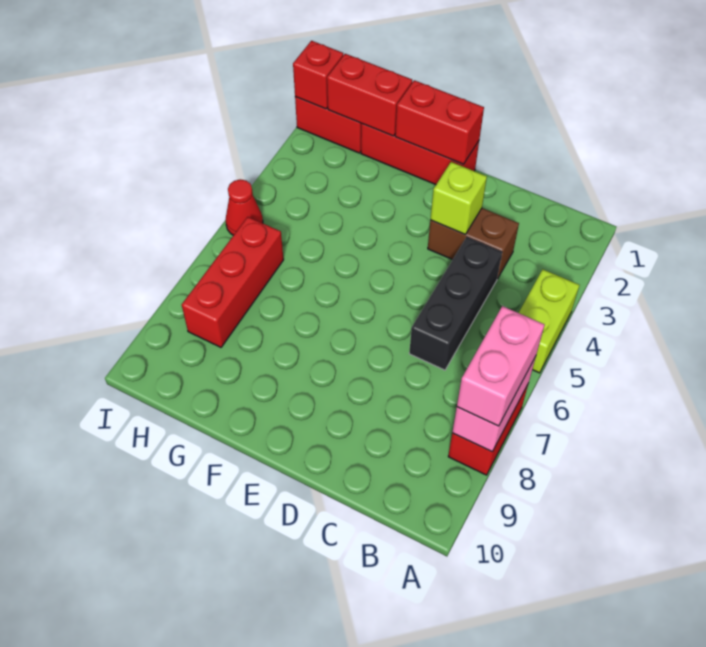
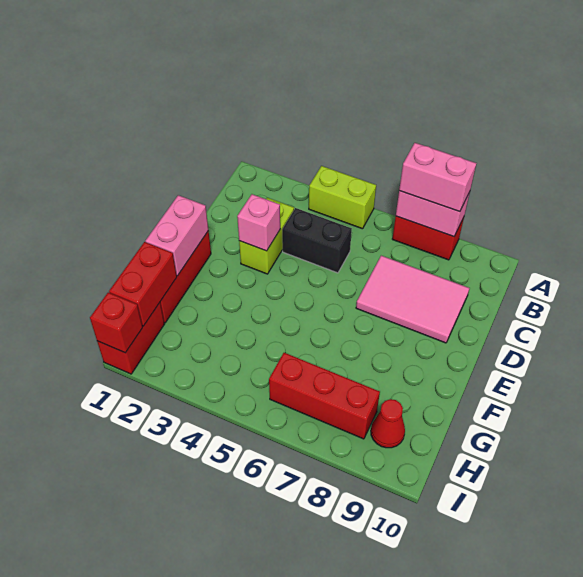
brown 1x2 brick [428,208,519,279] -> lime 1x2 brick [239,198,294,274]
black 1x3 brick [409,237,502,370] -> black 1x2 brick [282,208,352,273]
none -> pink 2x3 tile [356,256,470,343]
lime 1x1 brick [430,162,487,234] -> pink 1x1 brick [237,194,280,251]
red 1x2 brick [395,80,484,164] -> pink 1x2 brick [145,195,208,276]
red 1x1 cone [225,179,263,235] -> red 1x1 cone moved to [371,399,405,448]

